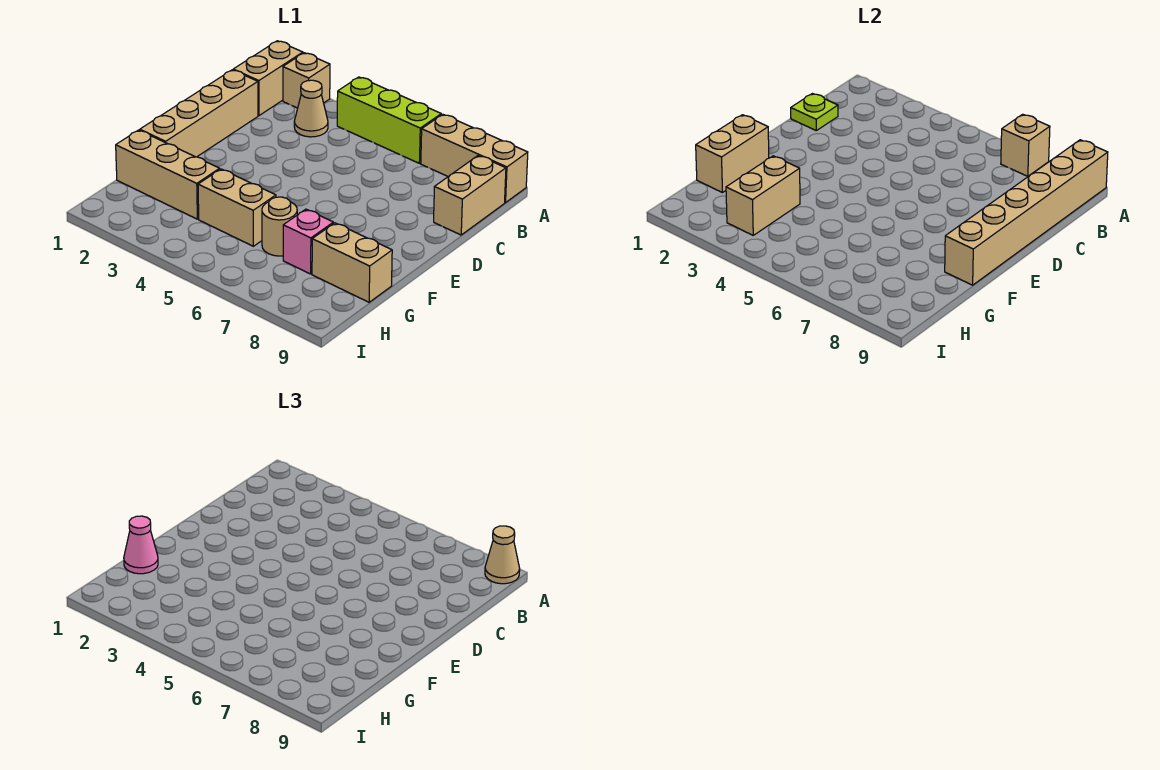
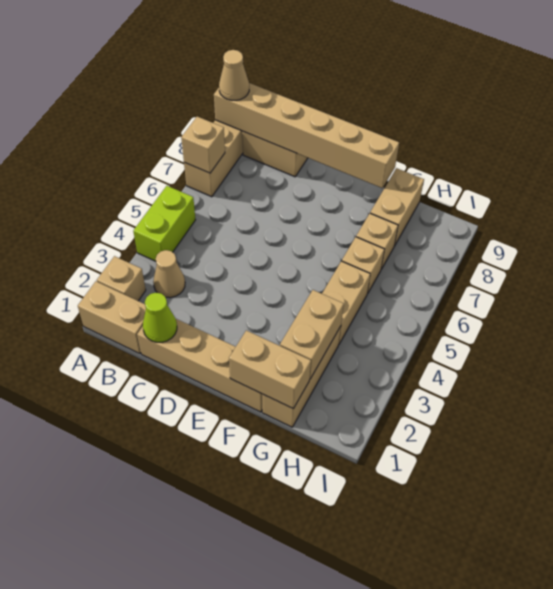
lime 1x3 brick [337,77,441,163] -> lime 1x2 brick [133,186,195,261]
lime 1x1 plate [791,94,838,131] -> lime 1x1 cone [143,293,177,342]
pink 1x1 cone [124,516,158,574] -> none
tan 1x2 brick [726,156,800,235] -> tan 1x2 brick turned to [280,290,344,379]
tan 1x1 round brick [262,197,297,256] -> tan 1x1 brick [342,237,384,294]
pink 1x1 brick [283,209,333,274] -> tan 1x1 brick [356,213,398,269]

